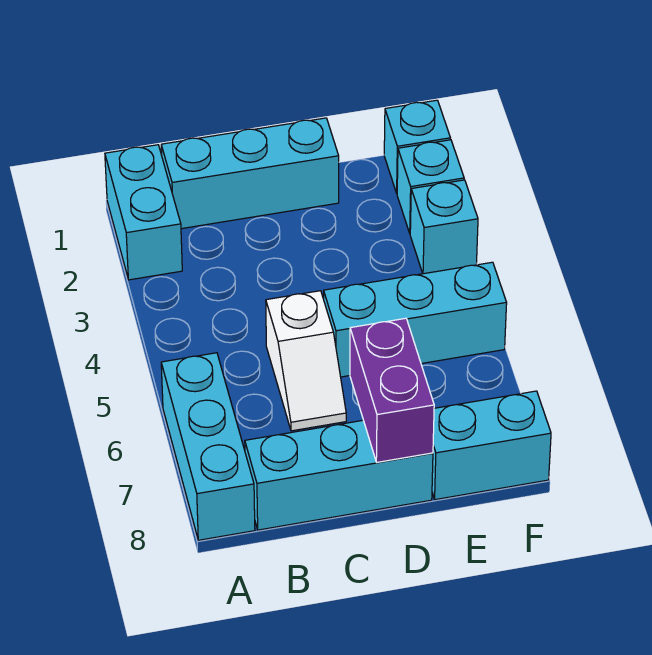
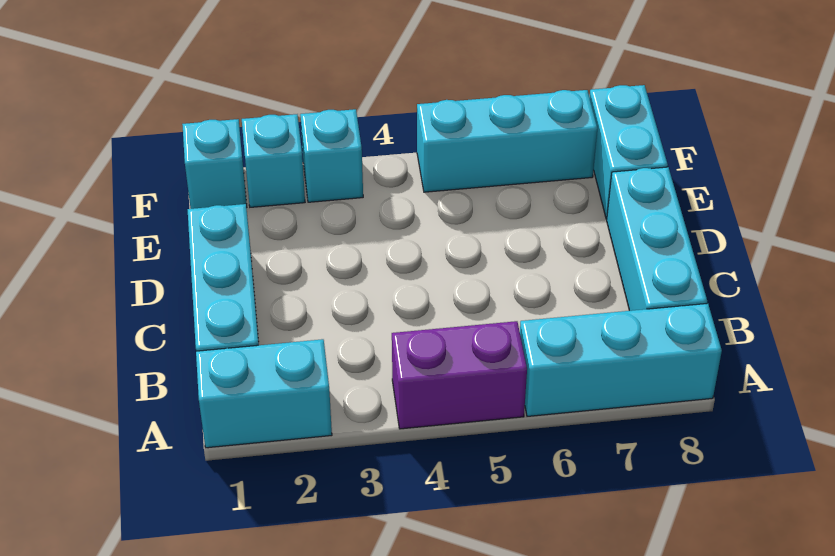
white 1x2 slope [266,291,346,431] -> none
cyan 1x3 brick [324,262,507,377] -> cyan 1x3 brick turned to [417,90,597,192]
purple 1x2 brick [350,318,434,462] -> purple 1x2 brick moved to [392,321,527,429]

